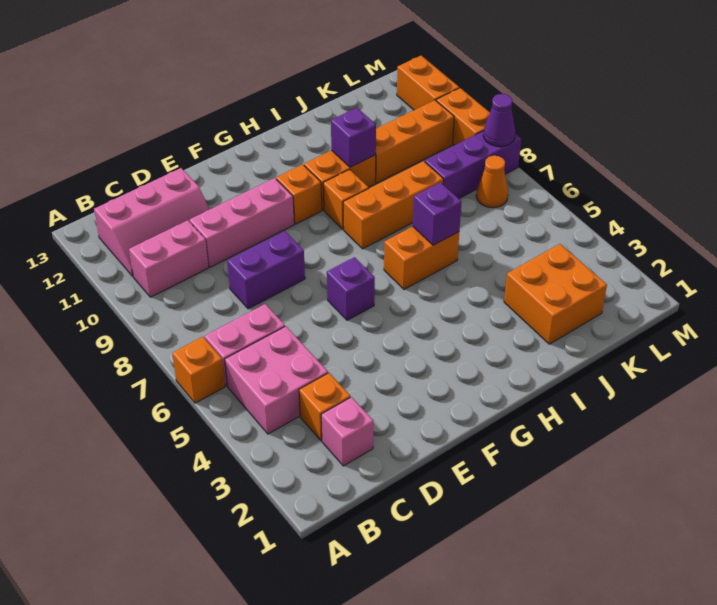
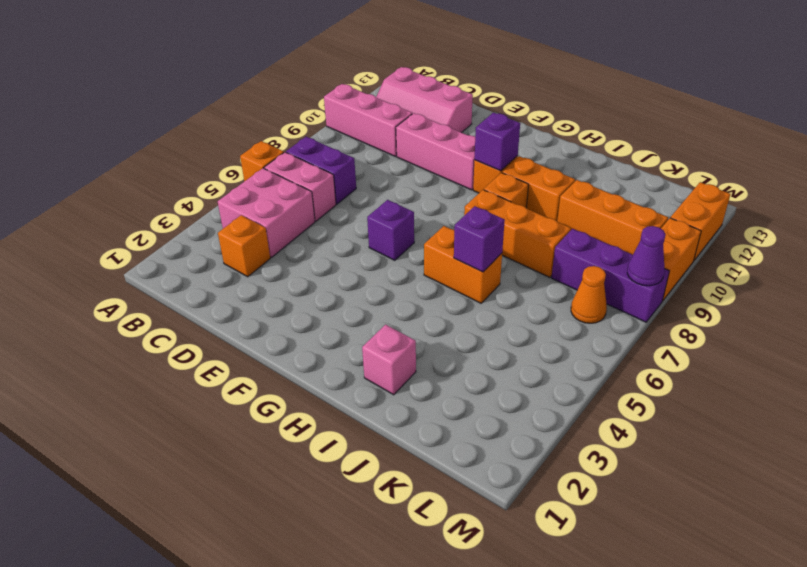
pink 1x2 brick [129,220,209,297] -> pink 1x3 brick [324,84,412,156]
pink 1x1 brick [321,397,373,466] -> pink 1x1 brick moved to [362,325,416,395]
purple 1x2 brick [227,231,305,309] -> purple 1x2 brick moved to [286,137,356,204]
purple 1x1 brick [331,108,376,167] -> purple 1x1 brick moved to [474,112,520,171]
orange 2x2 brick [504,244,607,344] -> none

